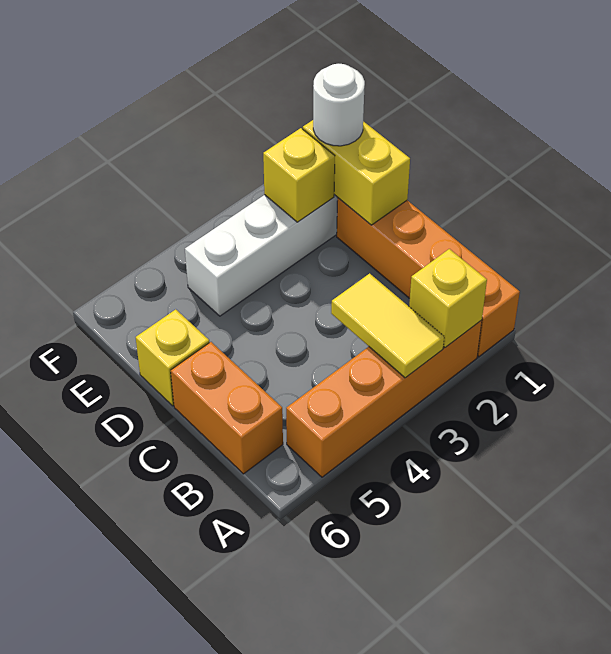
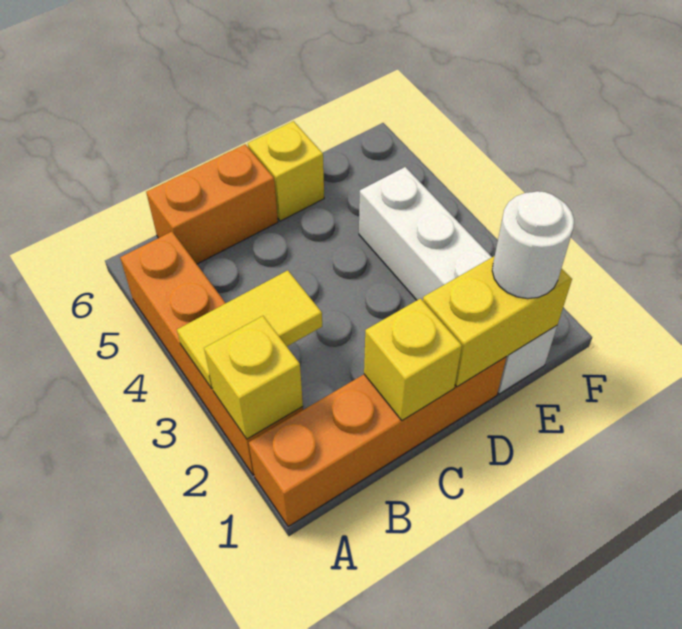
yellow 1x1 brick [263,128,335,222] -> yellow 1x1 brick moved to [364,299,462,421]

